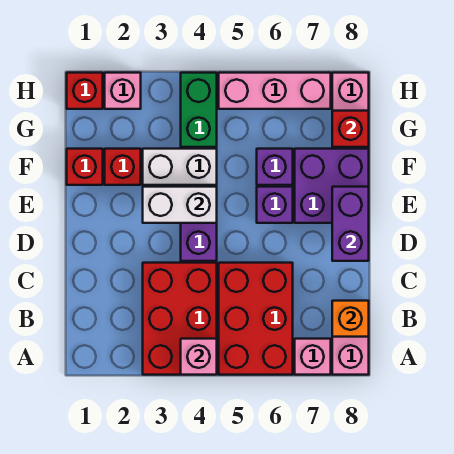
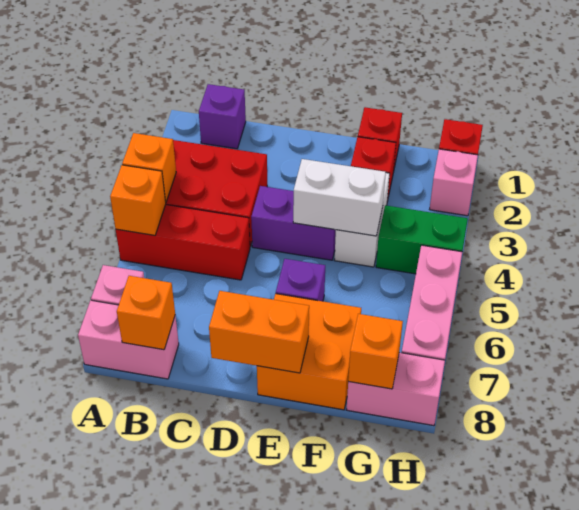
pink 1x1 brick [181,339,217,375] -> orange 1x1 brick [122,133,176,202]
red 2x3 brick [219,263,293,375] -> red 1x3 brick [116,205,250,280]
none -> orange 1x1 brick [110,165,166,235]
purple 1x2 brick [332,187,369,261] -> orange 1x2 brick [209,291,309,373]
white 1x2 brick [143,187,217,223] -> white 1x2 brick turned to [293,159,386,236]
purple 2x2 brick [295,149,369,223] -> orange 2x2 brick [257,294,361,410]
purple 1x1 brick [257,149,293,185] -> purple 1x1 brick moved to [199,84,246,149]
red 1x1 brick [332,111,369,147] -> orange 1x1 brick [348,314,403,389]

